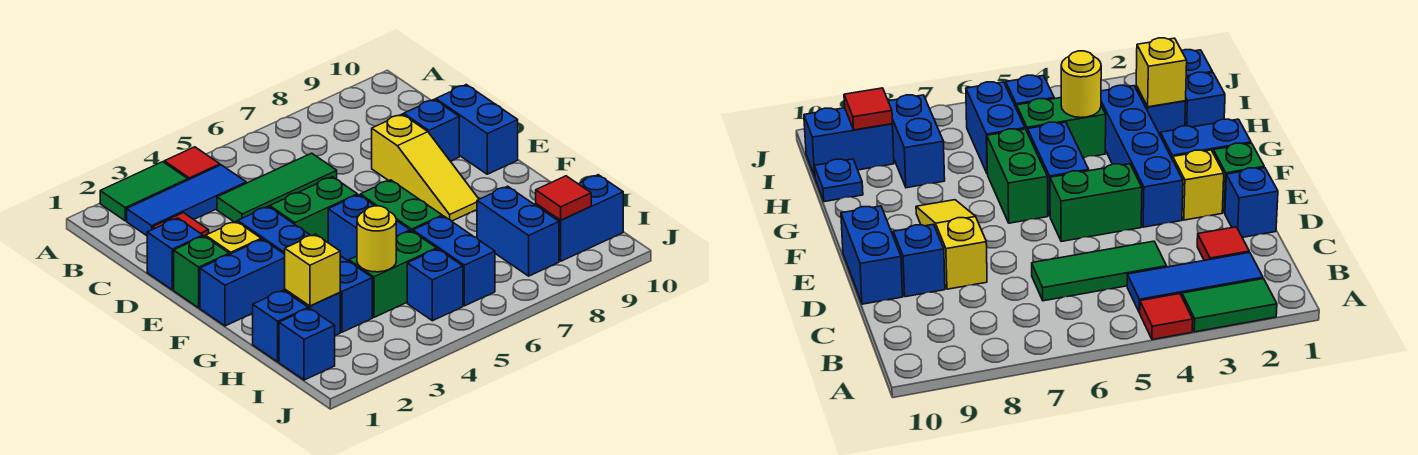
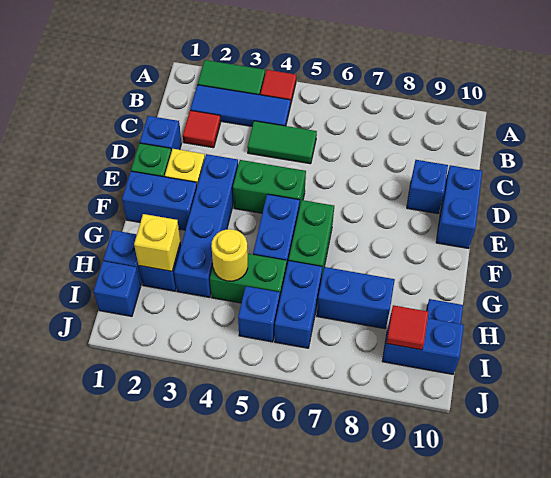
green 1x3 tile [217,153,337,222] -> green 1x2 tile [247,121,317,164]
yellow 1x3 slope [372,114,479,221] -> none
blue 1x2 brick [477,186,559,276] -> blue 1x2 brick turned to [317,267,395,329]

